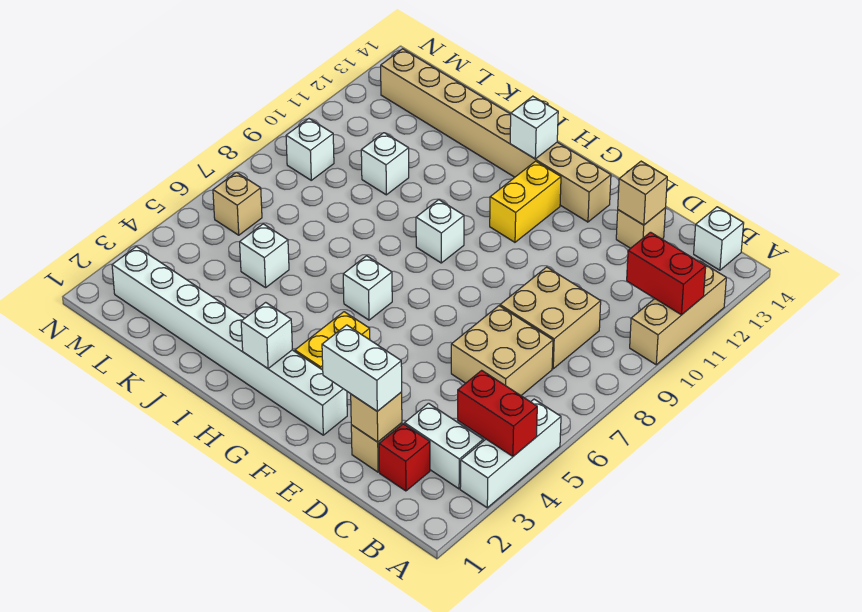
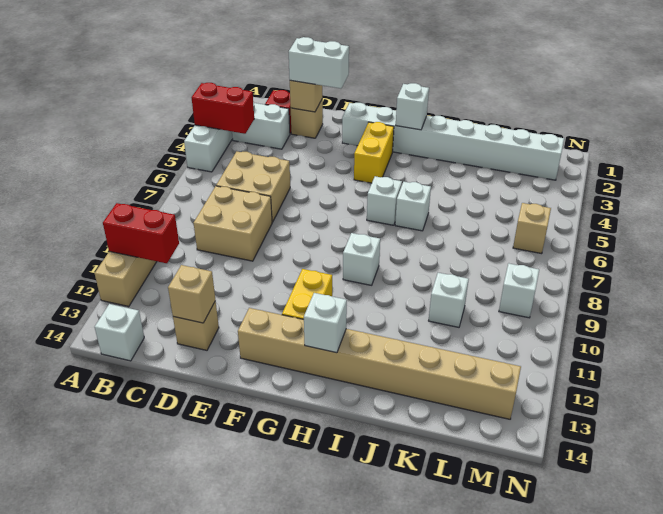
white 1x1 brick [240,224,289,288] -> white 1x1 brick moved to [395,182,431,231]

